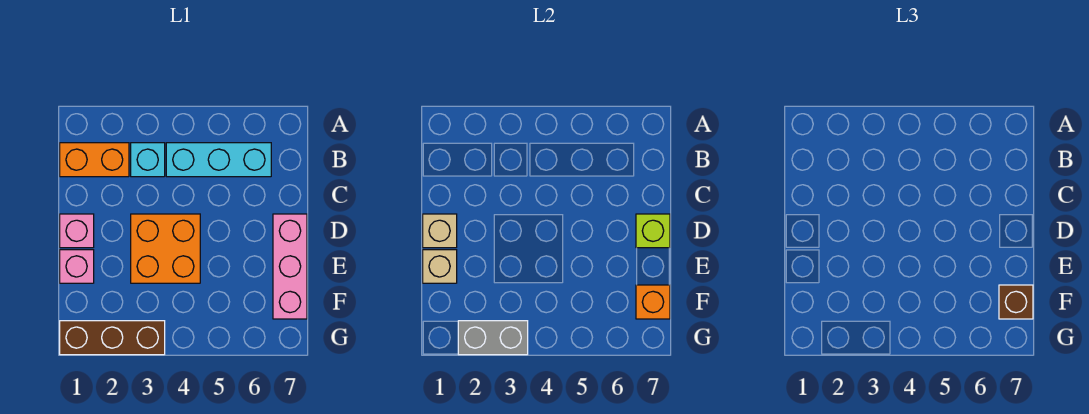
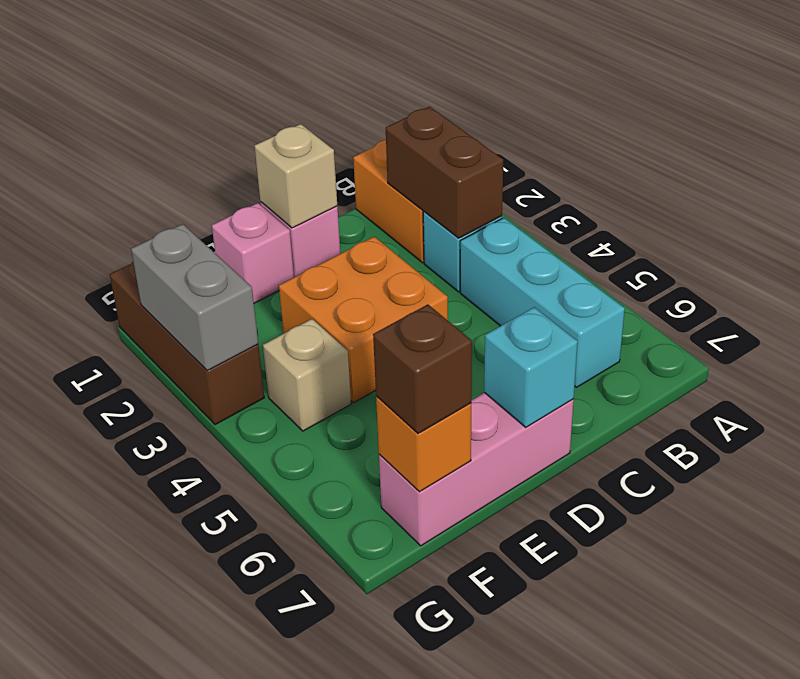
none -> brown 1x2 brick [386,107,503,238]
lime 1x1 brick [636,214,670,248] -> cyan 1x1 brick [484,307,578,427]
tan 1x1 brick [423,250,457,283] -> tan 1x1 brick moved to [263,319,351,431]

